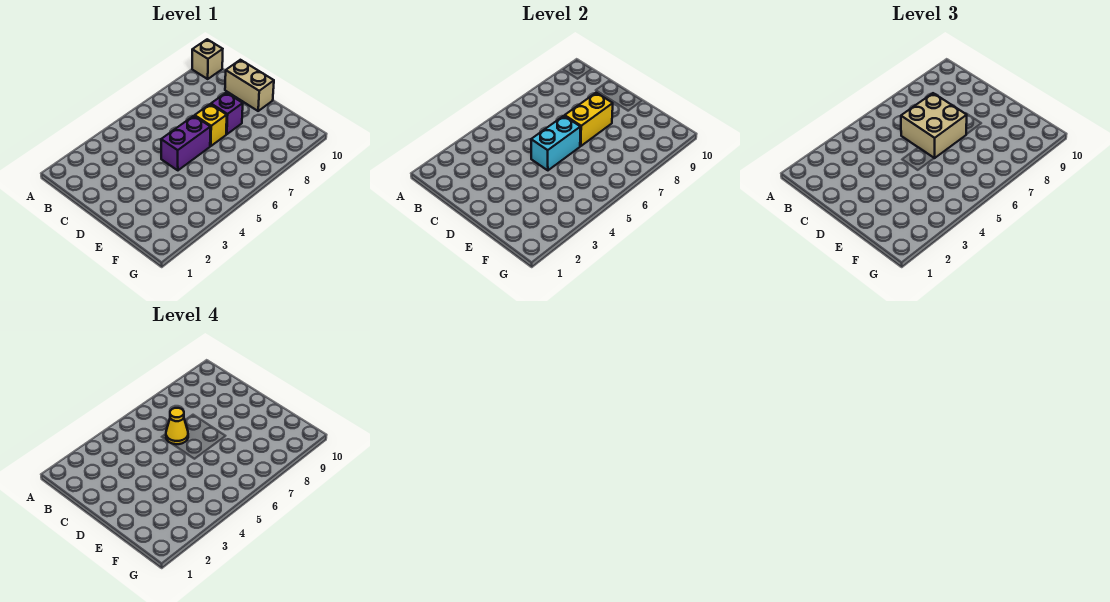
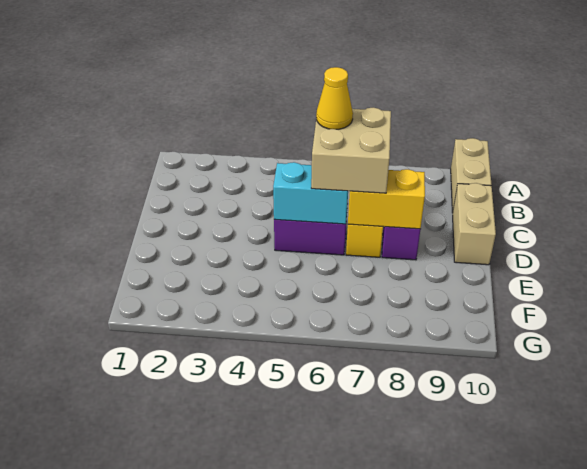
tan 1x1 brick [192,39,223,79] -> tan 1x2 brick [451,138,491,212]

